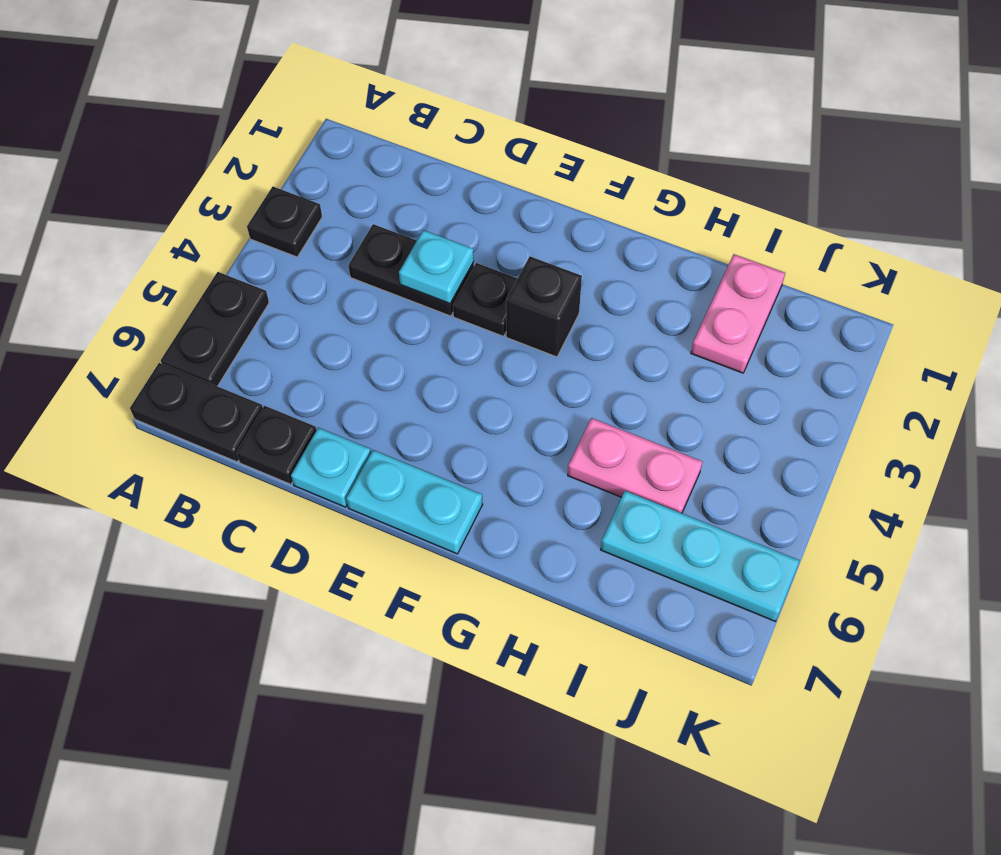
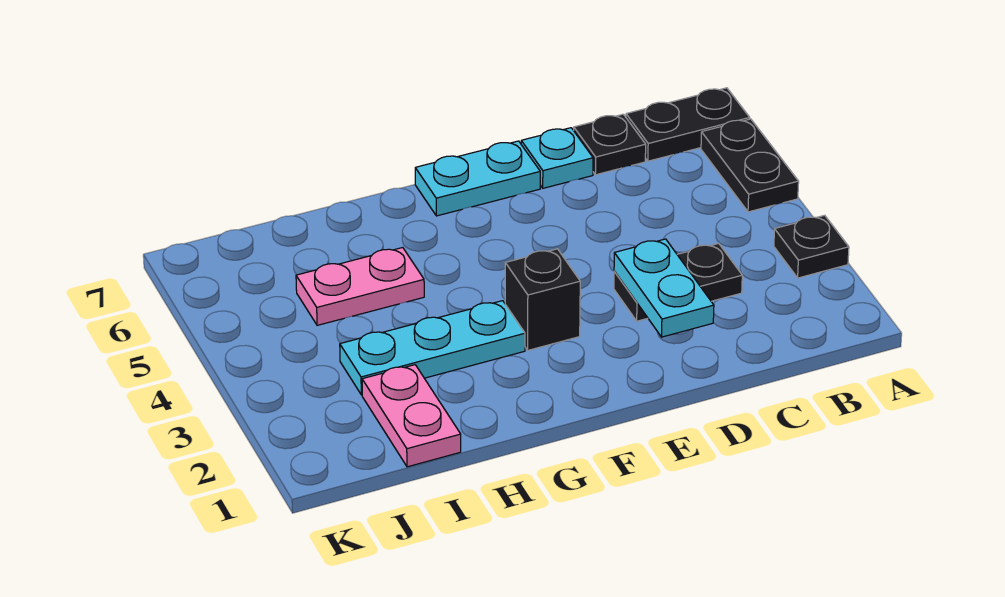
cyan 1x1 plate [399,230,474,303] -> cyan 1x2 plate [614,239,714,337]
black 1x1 plate [453,263,517,336] -> none
cyan 1x3 plate [601,491,800,621] -> cyan 1x3 plate moved to [340,301,525,395]

